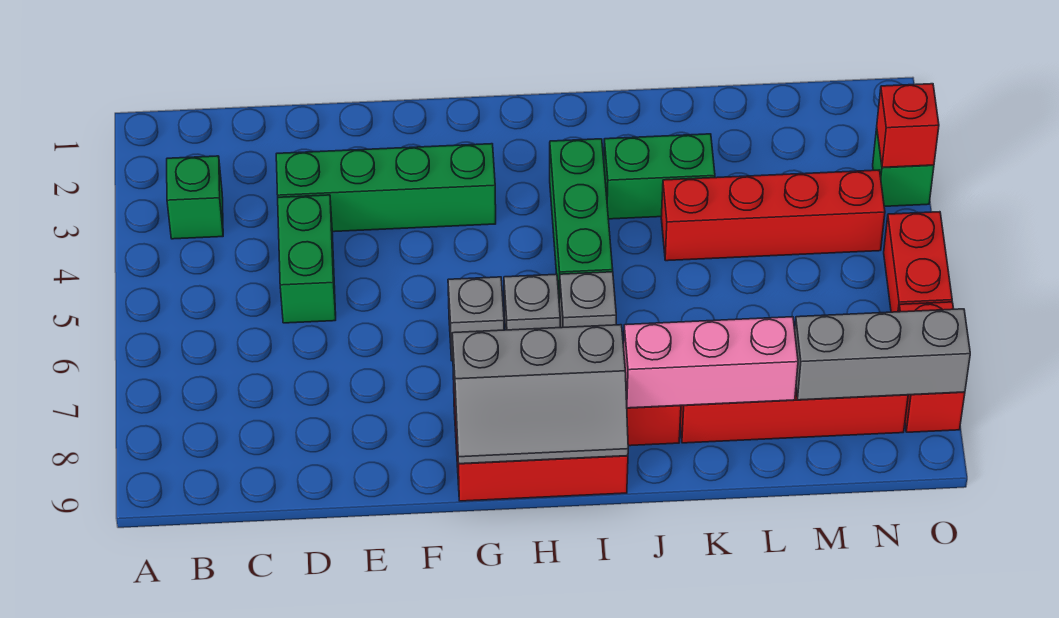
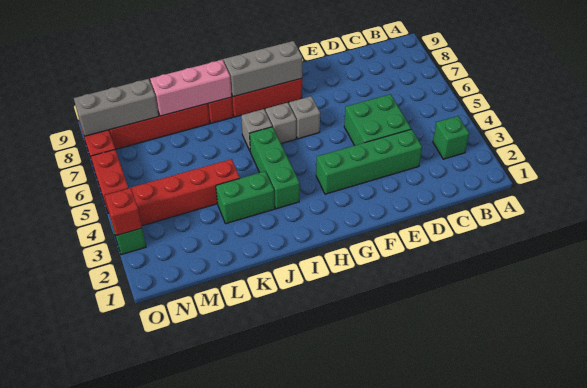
green 1x2 brick [278,195,336,323] -> green 2x2 brick [344,94,411,146]

